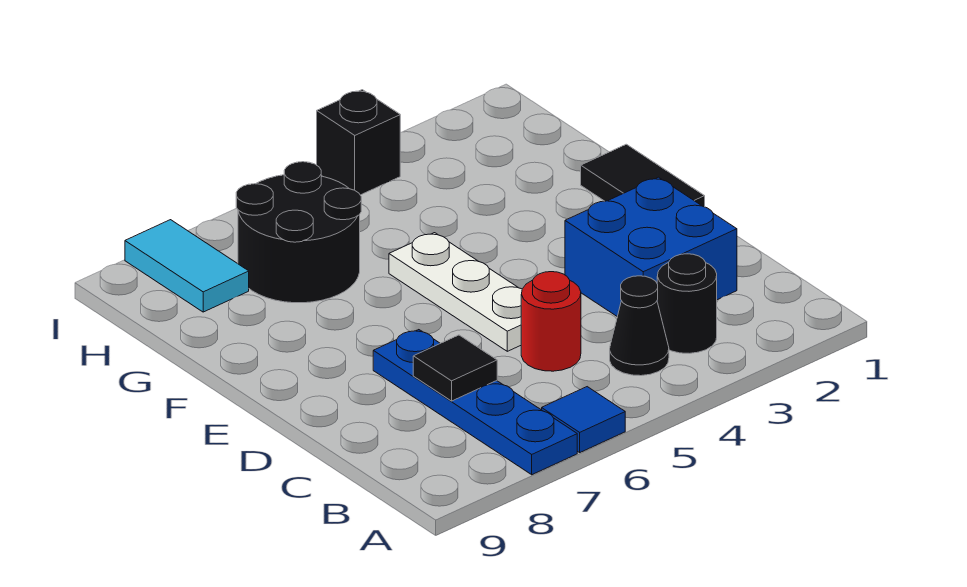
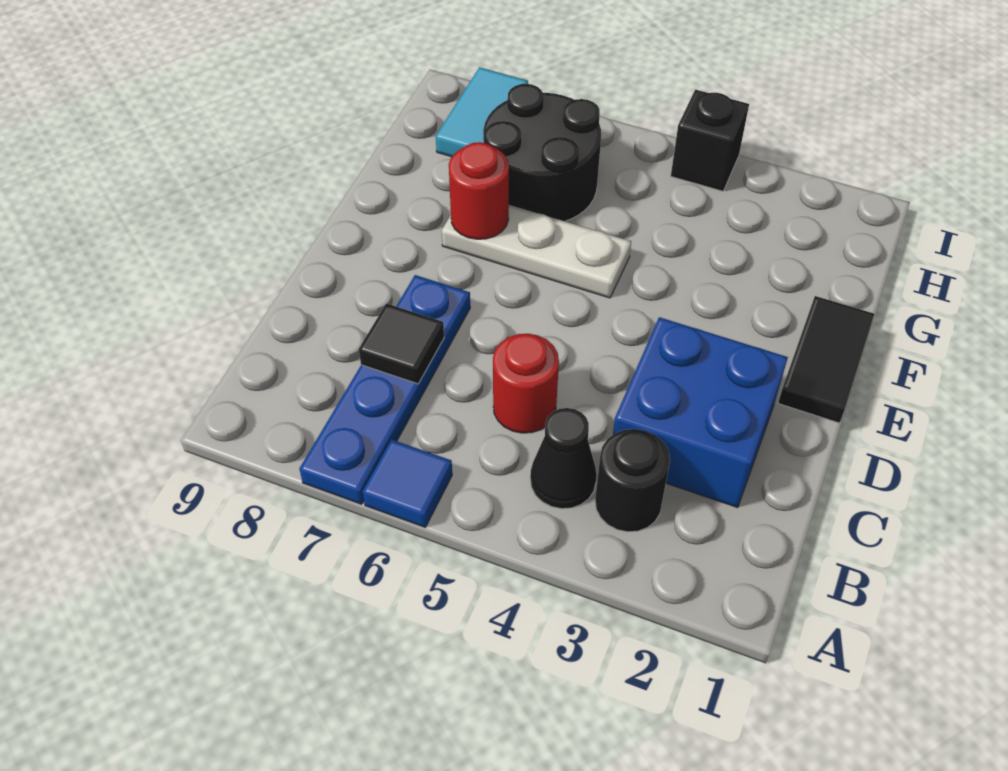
white 1x3 plate [389,233,522,351] -> white 1x3 plate turned to [442,205,631,298]
none -> red 1x1 round brick [449,142,509,239]

